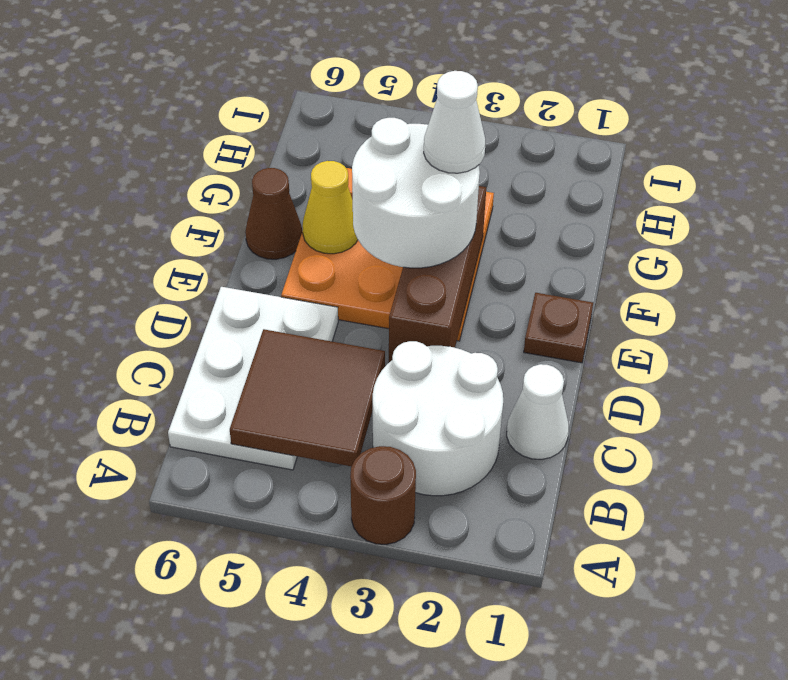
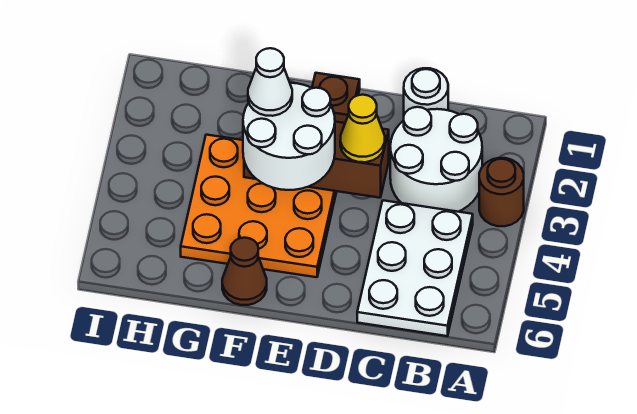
brown 2x2 tile [230,329,385,466] -> none
white 2x3 plate [168,287,338,470] -> white 2x3 plate turned to [357,200,473,336]
white 1x1 cone [507,364,569,459] -> white 1x1 round brick [404,68,448,114]
yellow 1x1 cone [302,161,358,254] -> yellow 1x1 cone moved to [340,95,385,162]

